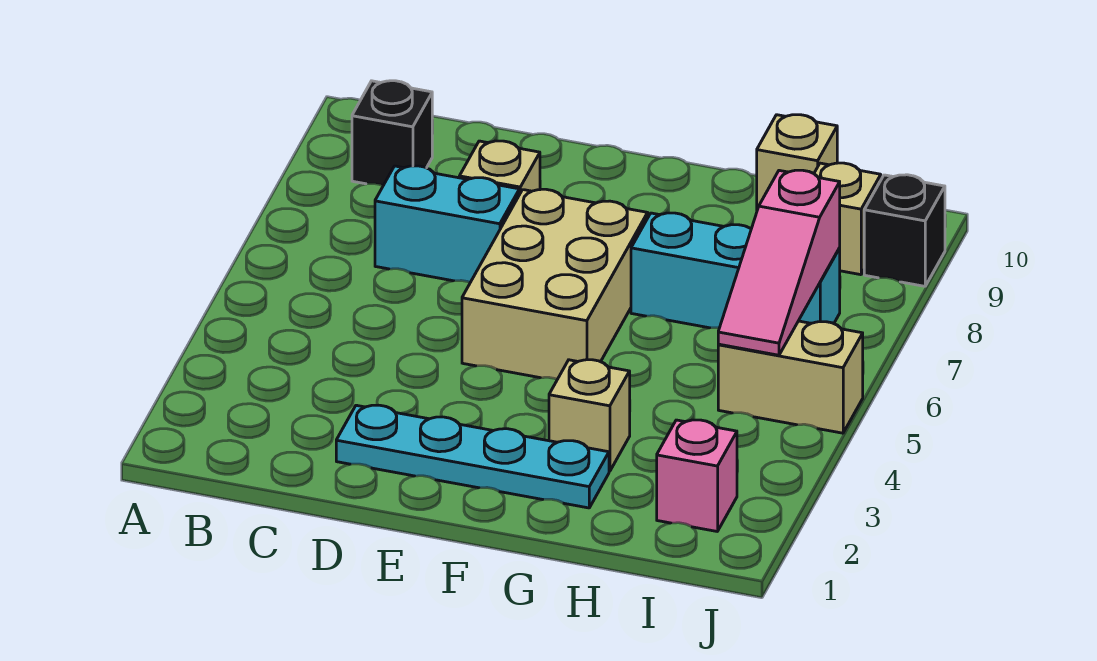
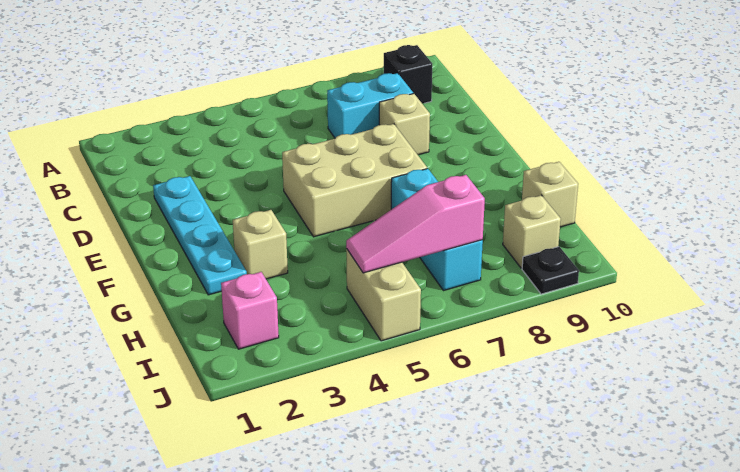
cyan 1x2 brick [375,166,519,282] -> cyan 1x2 brick turned to [327,73,413,138]
black 1x1 brick [864,175,945,286] -> black 1x1 plate [522,247,579,294]

